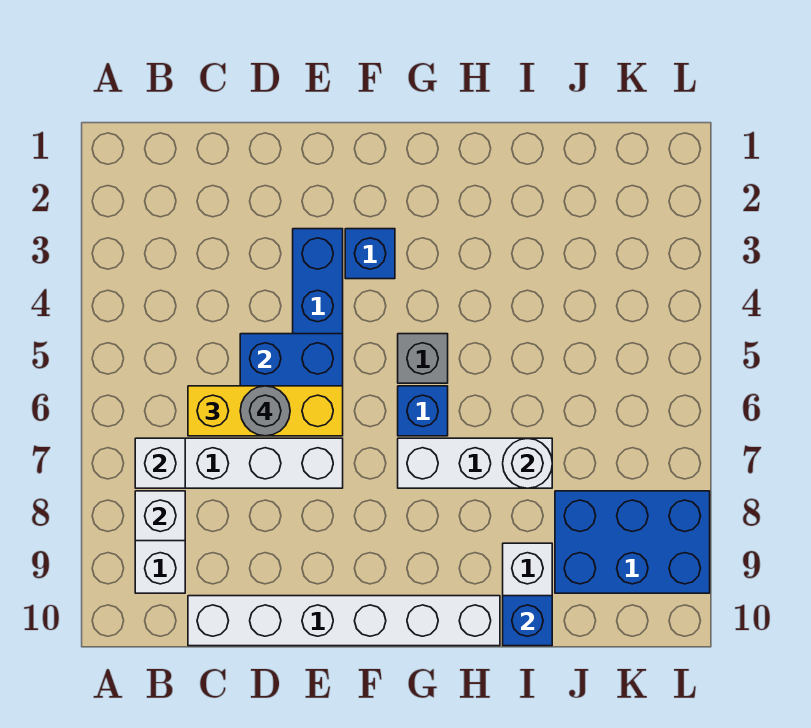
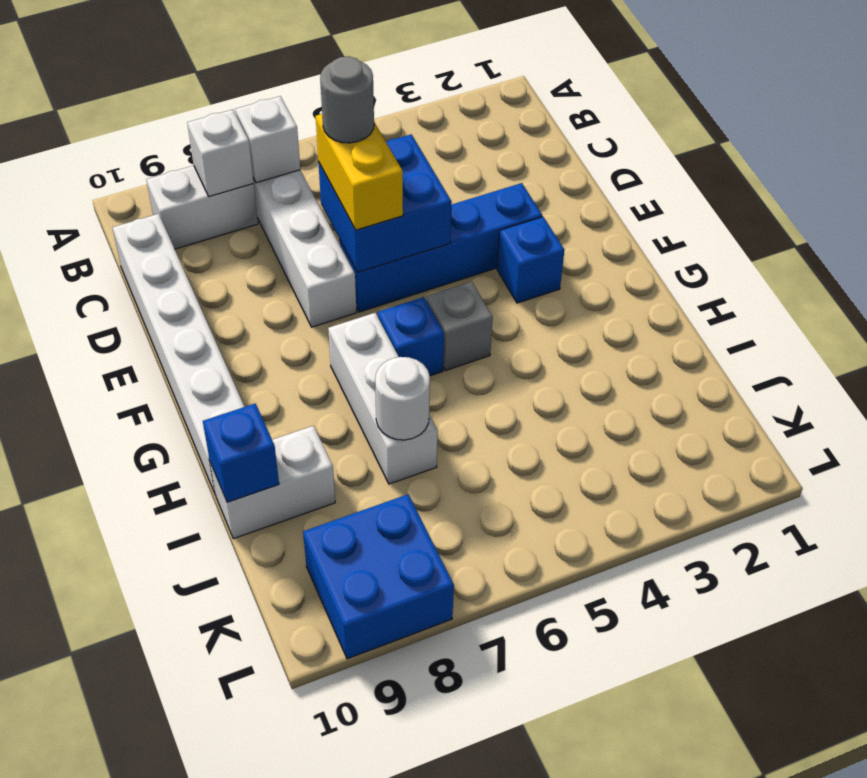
yellow 1x3 brick [188,386,343,436] -> yellow 1x2 brick [316,114,403,230]
blue 2x3 brick [555,491,710,593] -> blue 2x2 brick [303,494,454,659]

